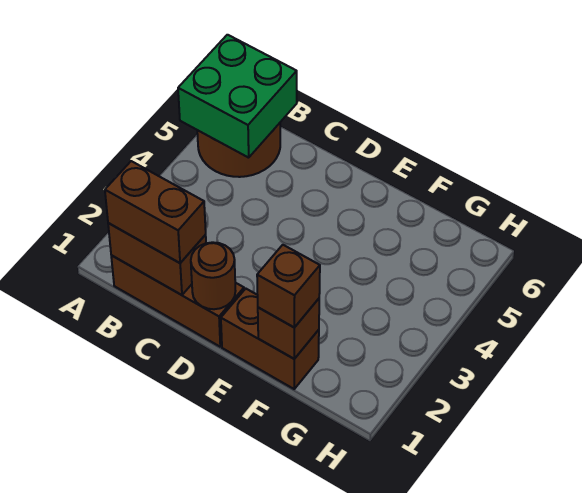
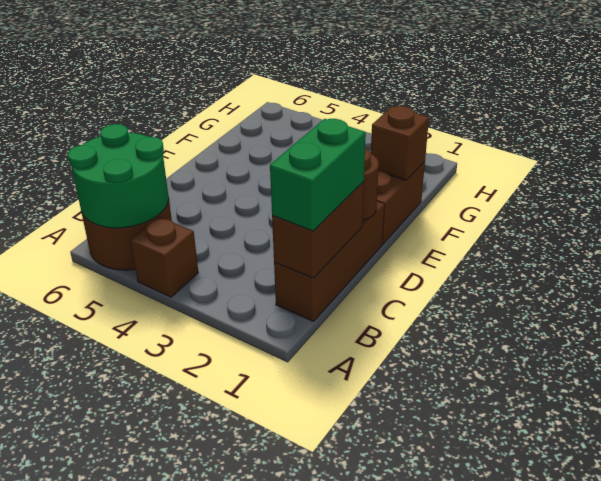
green 2x2 brick [178,35,297,158] -> green 2x2 round brick [68,124,169,228]
brown 1x2 brick [105,161,206,263] -> green 1x2 brick [270,119,366,231]
brown 1x1 brick [257,245,320,328] -> brown 1x1 brick moved to [130,217,198,297]

